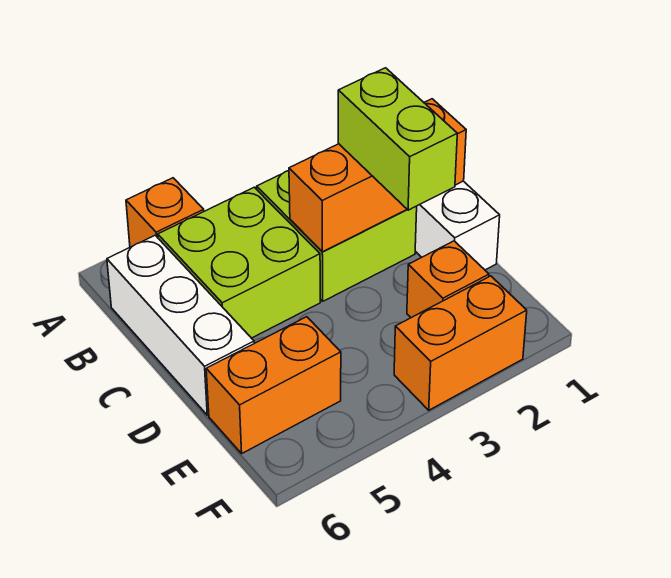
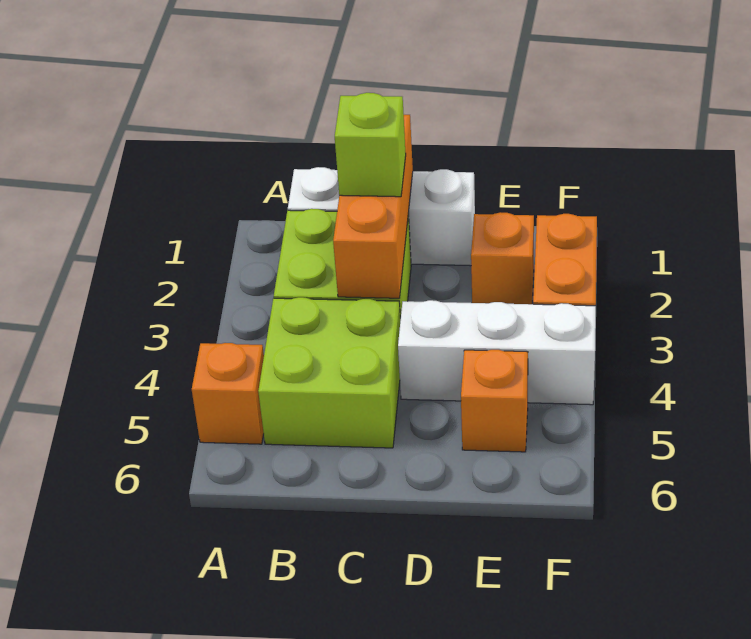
white 1x3 brick [107,235,254,415] -> white 1x3 brick moved to [398,300,596,405]
lime 1x2 brick [338,68,457,210] -> lime 1x1 brick [335,93,406,197]
orange 1x2 brick [206,317,341,453] -> orange 1x1 brick [461,350,528,452]

